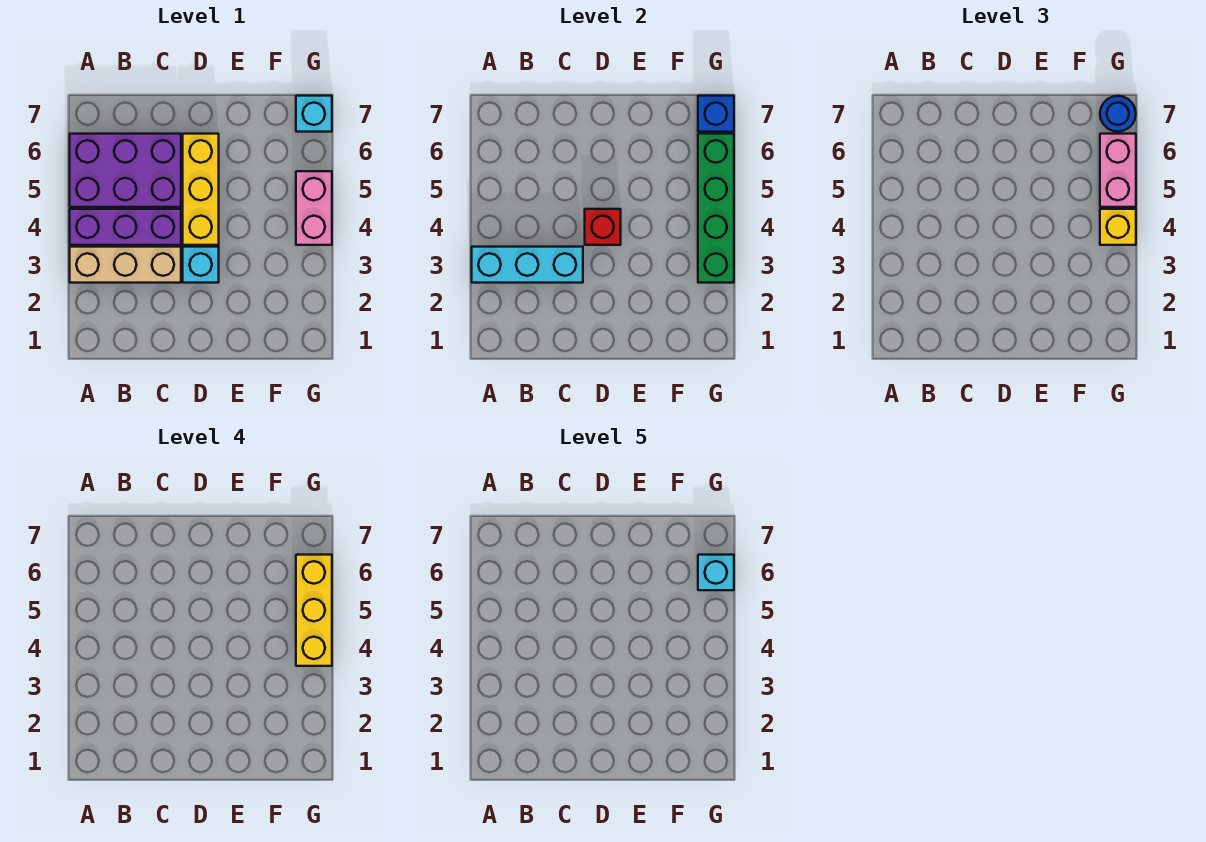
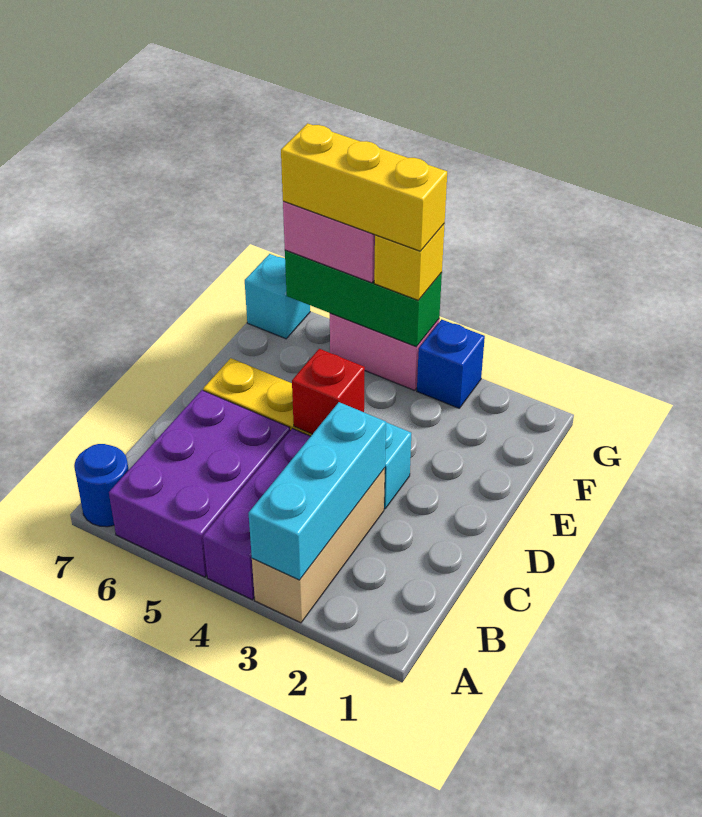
green 1x4 brick [698,134,734,283] -> green 1x3 brick [285,250,442,347]
cyan 1x1 brick [698,555,734,590] -> none
blue 1x1 brick [698,96,734,132] -> blue 1x1 brick moved to [417,319,485,408]
blue 1x1 round brick [1100,96,1136,132] -> blue 1x1 round brick moved to [74,444,129,527]

